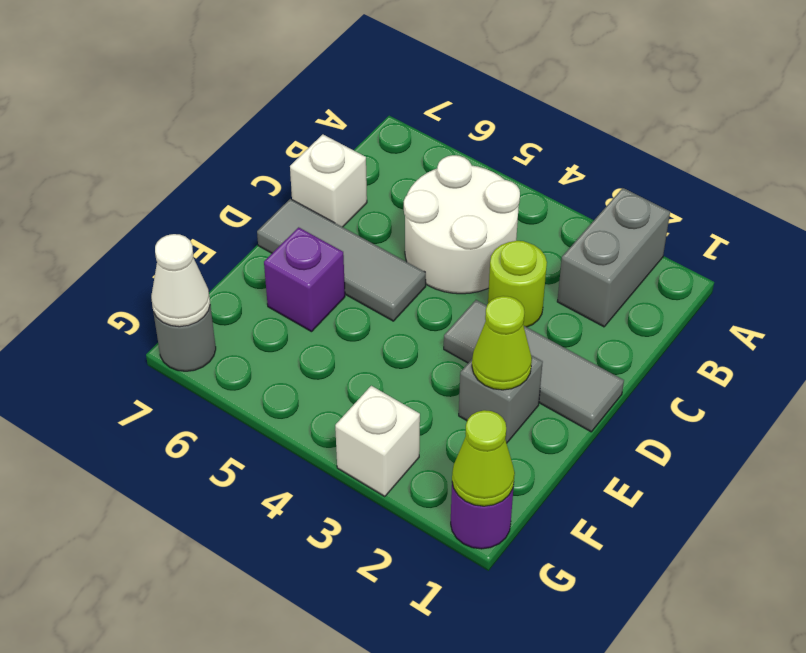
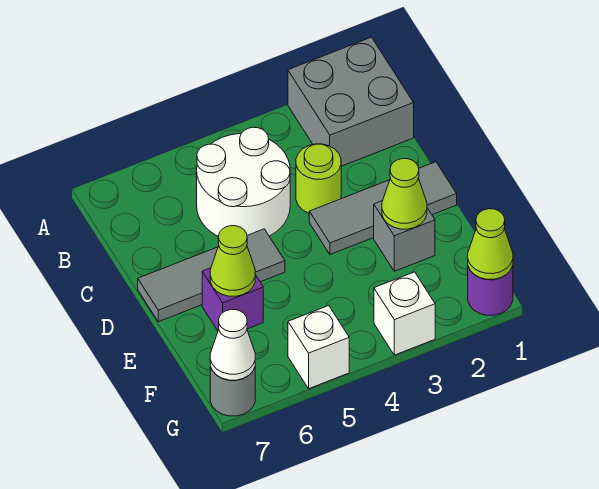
grey 1x2 brick [557,188,670,327] -> grey 2x2 brick [288,37,414,166]
white 1x1 brick [290,134,367,227] -> white 1x1 brick moved to [288,306,349,389]
none -> lime 1x1 cone [210,226,255,296]

